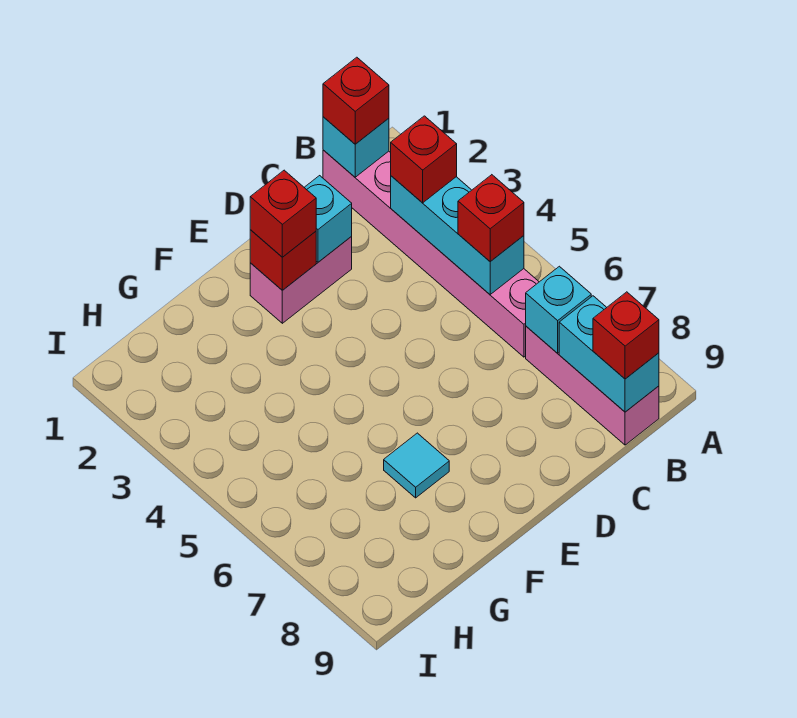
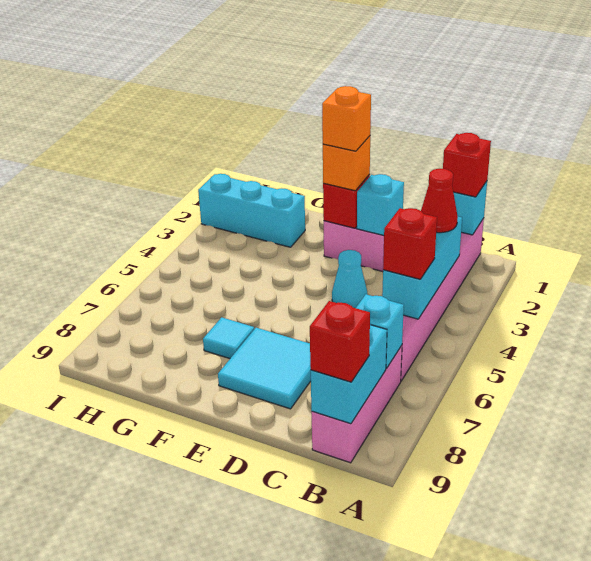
red 1x1 brick [391,116,457,203] -> red 1x1 cone [421,169,458,233]
none -> cyan 1x1 cone [332,250,368,308]
none -> cyan 2x2 tile [218,328,311,409]
red 1x1 brick [250,170,316,257] -> orange 1x1 brick [323,136,370,191]
none -> orange 1x1 brick [322,86,371,151]
none -> cyan 1x3 brick [198,174,305,247]

